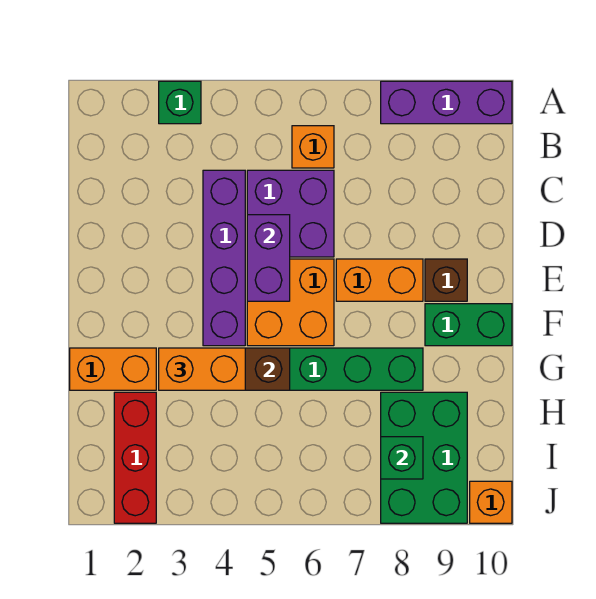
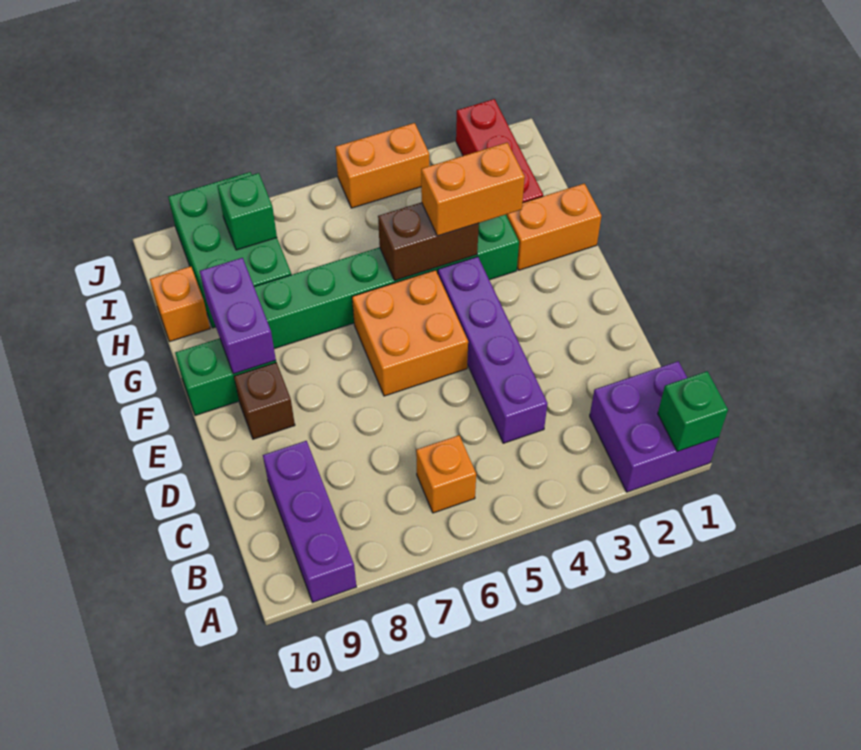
green 1x1 brick [159,81,201,124] -> green 1x1 brick moved to [658,371,728,451]
purple 1x3 brick [381,81,512,124] -> purple 1x3 brick turned to [263,441,356,602]
purple 2x2 brick [247,170,334,257] -> purple 2x2 brick moved to [590,361,719,492]
purple 1x2 brick [247,215,290,301] -> purple 1x2 brick moved to [200,258,276,374]
orange 1x2 brick [336,259,423,301] -> orange 1x2 brick moved to [335,123,429,208]
orange 1x1 brick [470,481,512,523] -> orange 1x1 brick moved to [150,266,210,342]

